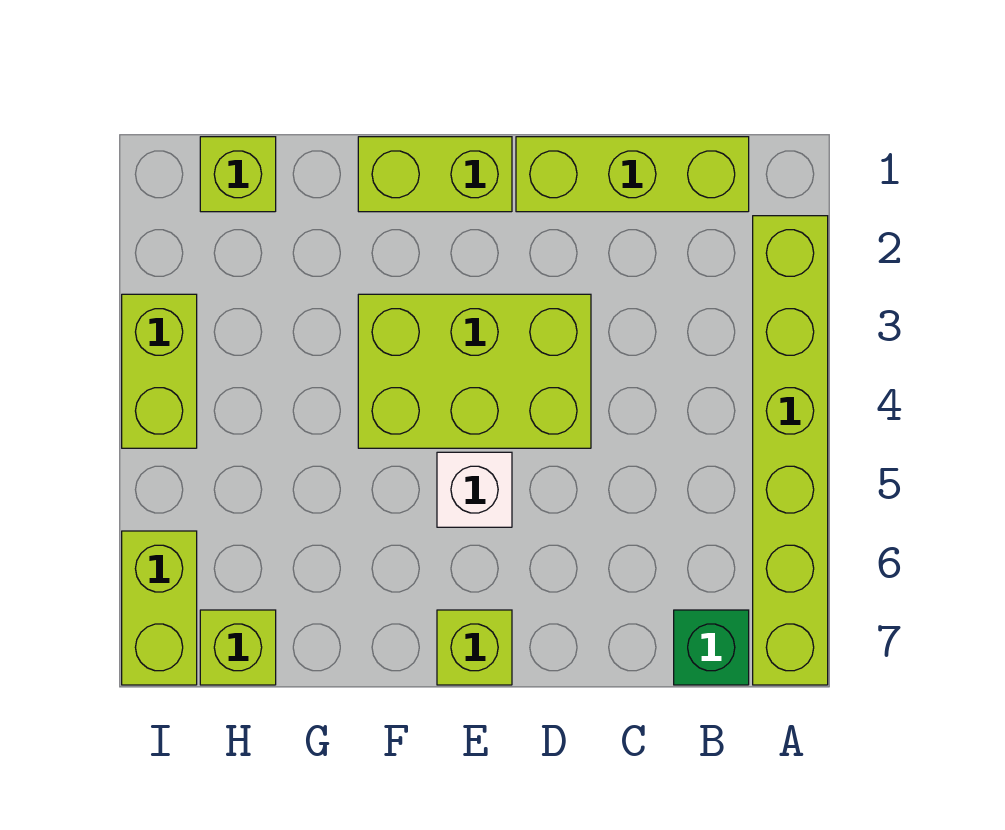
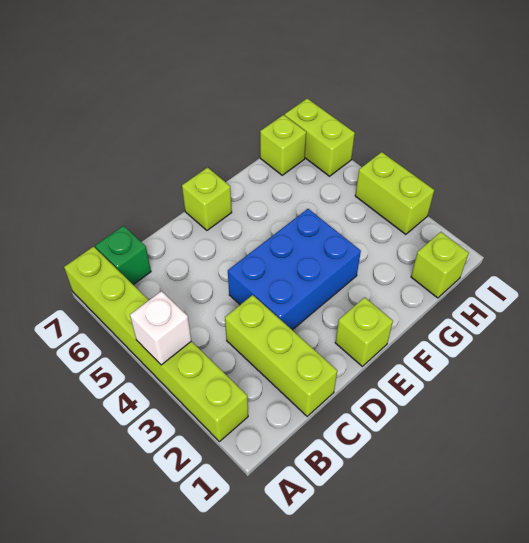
lime 1x3 brick [516,137,749,212] -> lime 1x3 brick turned to [225,295,337,416]
lime 2x3 brick [358,294,591,448] -> blue 2x3 brick [228,209,361,330]
lime 1x2 brick [358,137,512,212] -> lime 1x1 brick [335,297,393,366]
white 1x1 brick [437,452,512,527] -> white 1x1 brick moved to [130,291,191,365]

